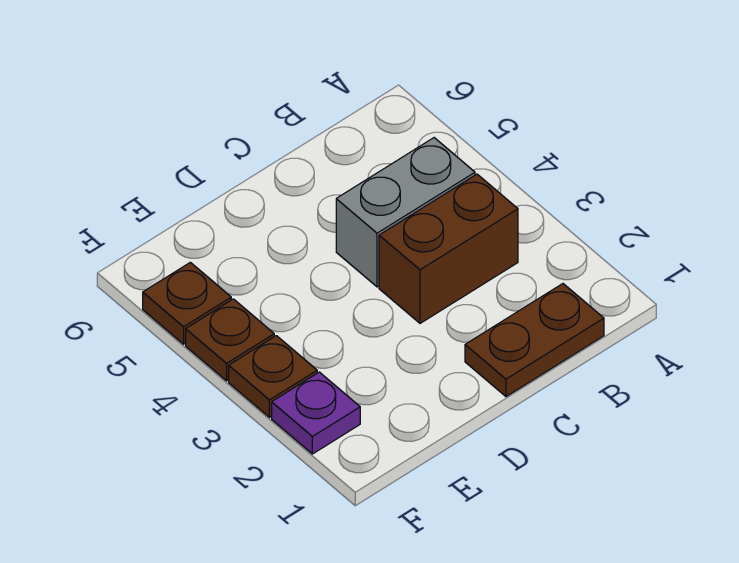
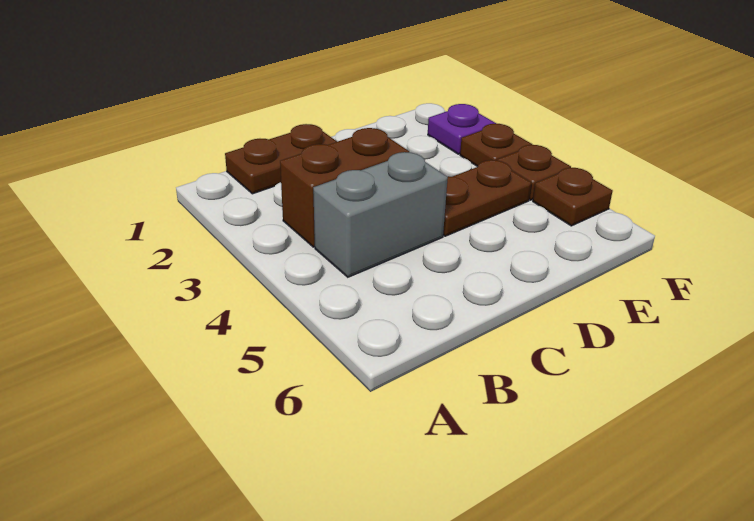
none -> brown 1x2 plate [443,160,531,236]

